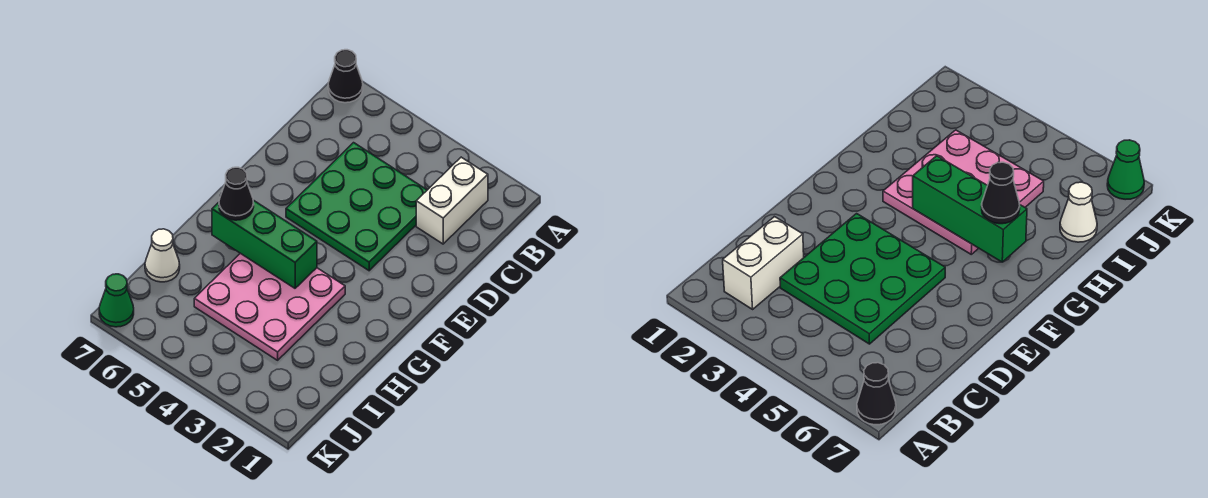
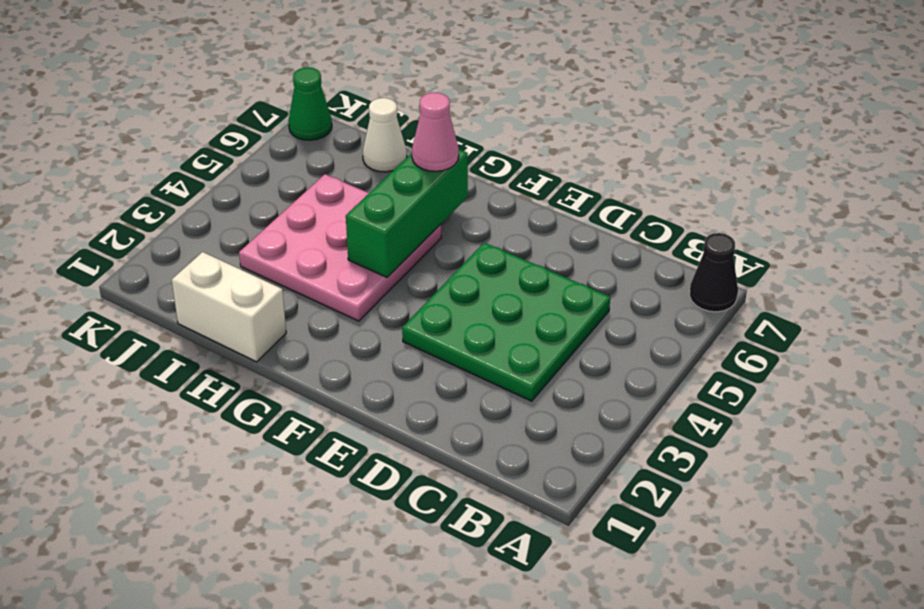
white 1x2 brick [416,157,488,244] -> white 1x2 brick moved to [172,252,286,362]
black 1x1 cone [219,167,254,220] -> pink 1x1 cone [412,93,459,171]

